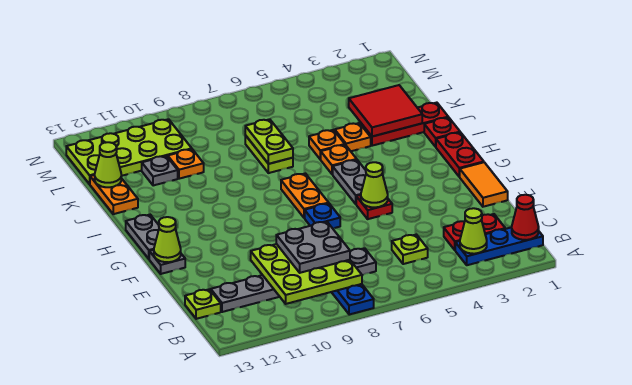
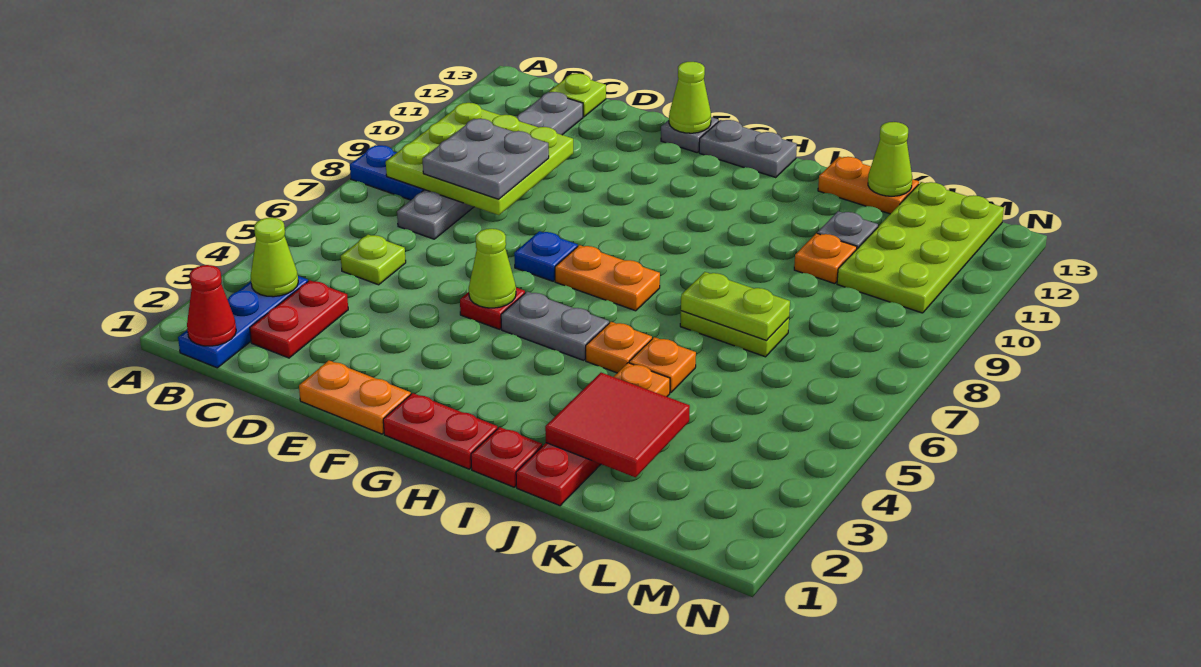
orange 1x2 tile [460,162,508,207] -> orange 1x2 plate [299,361,411,434]

